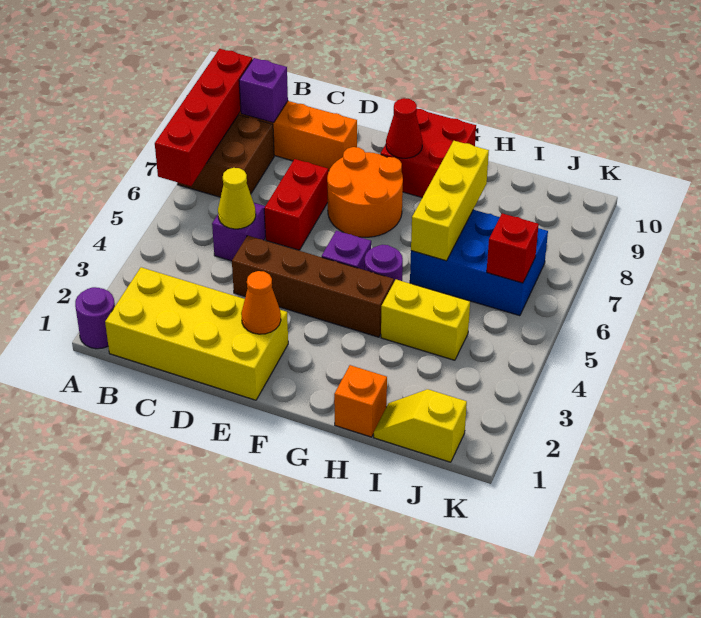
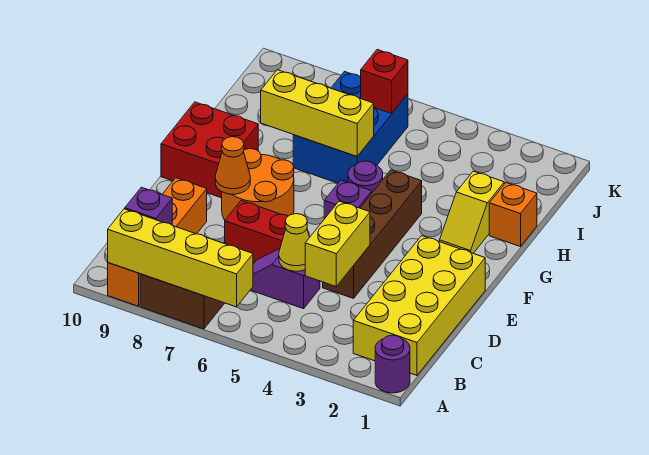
red 1x4 brick [155,49,252,186] -> yellow 1x4 brick [108,209,253,307]
orange 1x1 cone [241,271,281,334] -> orange 1x1 cone moved to [215,137,250,194]
red 1x1 cone [386,98,422,158] -> none
yellow 1x2 brick [381,280,470,360] -> yellow 1x2 brick moved to [305,201,370,286]
yellow 1x2 slope [374,389,467,462] -> yellow 1x2 slope moved to [440,171,504,253]

